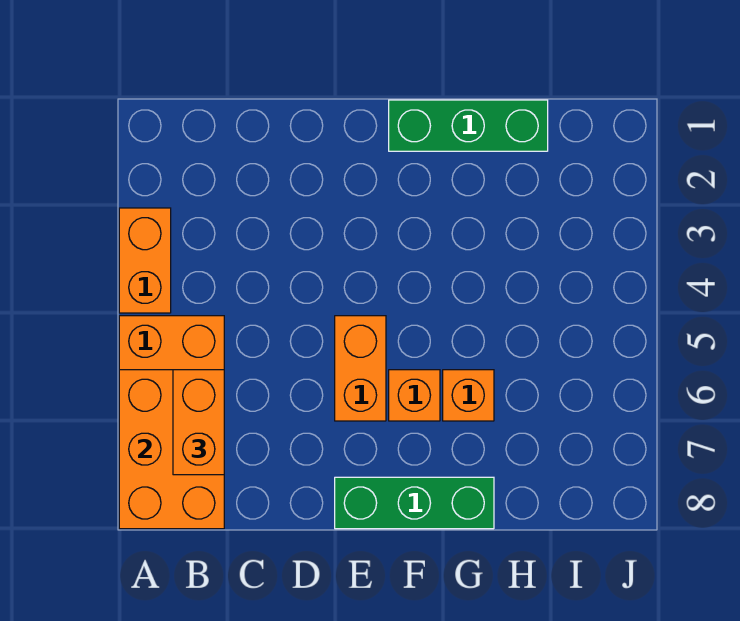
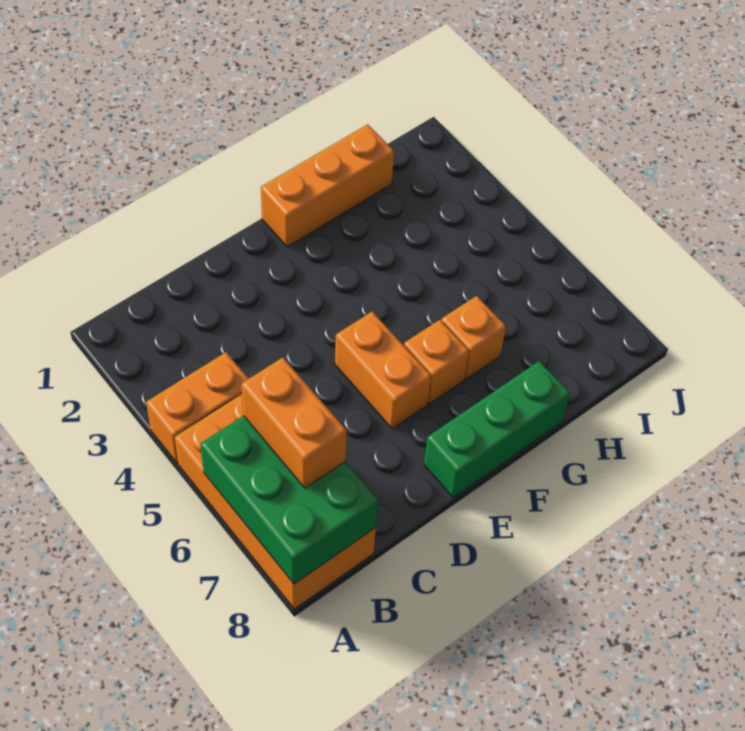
orange 1x2 brick [119,208,171,313] -> orange 1x2 brick turned to [146,352,249,463]
orange 2x3 brick [119,370,224,529] -> green 2x3 brick [200,416,378,584]
green 1x3 brick [389,100,548,151] -> orange 1x3 brick [261,124,394,247]

